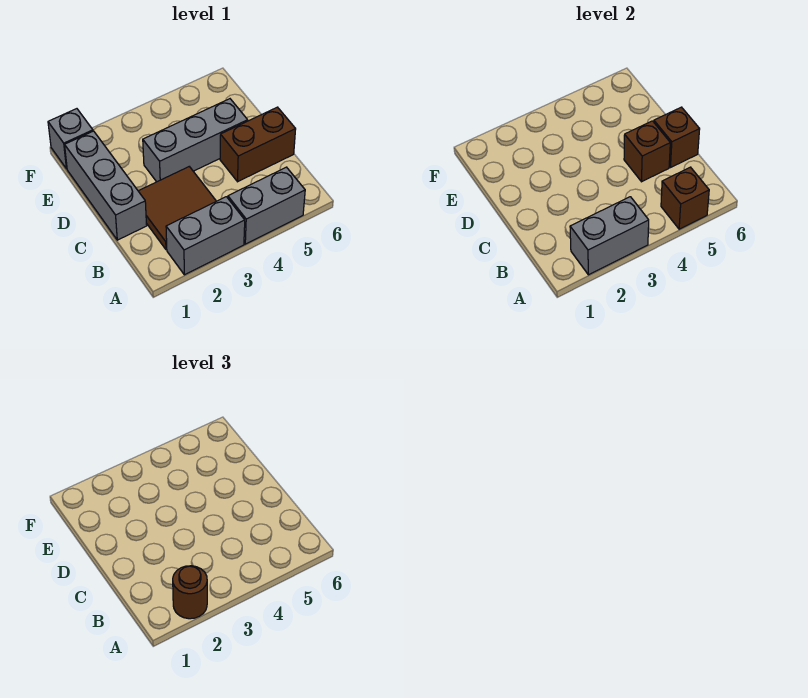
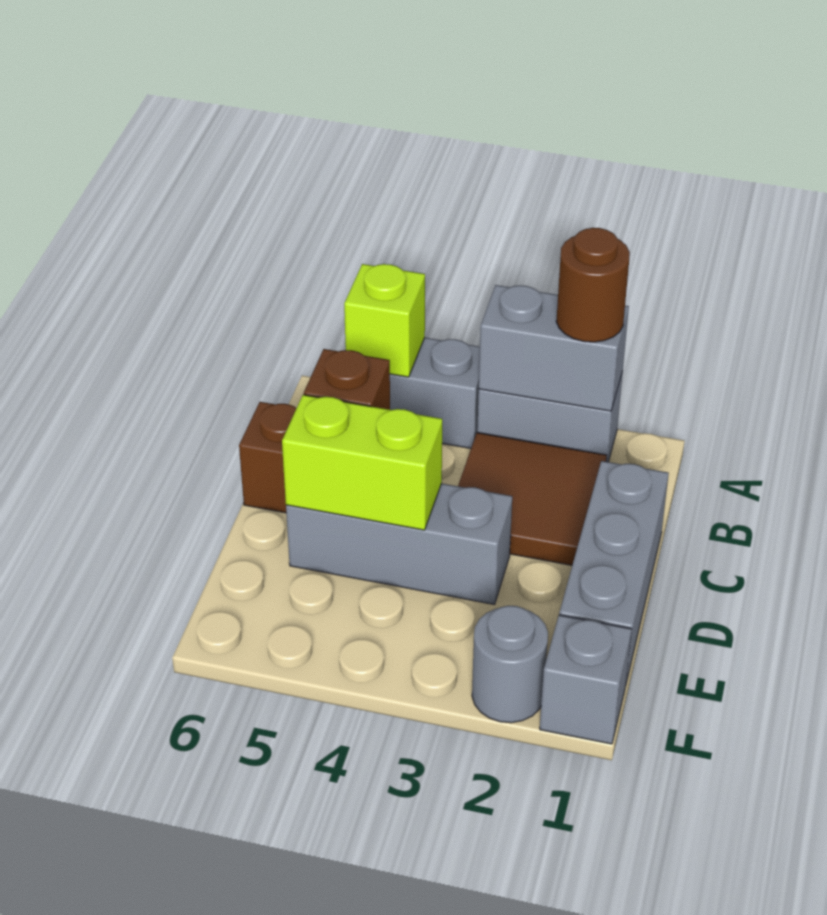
brown 1x1 brick [661,167,709,229] -> lime 1x1 brick [344,264,425,377]
brown 1x1 brick [654,107,700,167] -> none
none -> lime 1x2 brick [282,395,442,530]
none -> grey 1x1 round brick [472,606,548,723]

